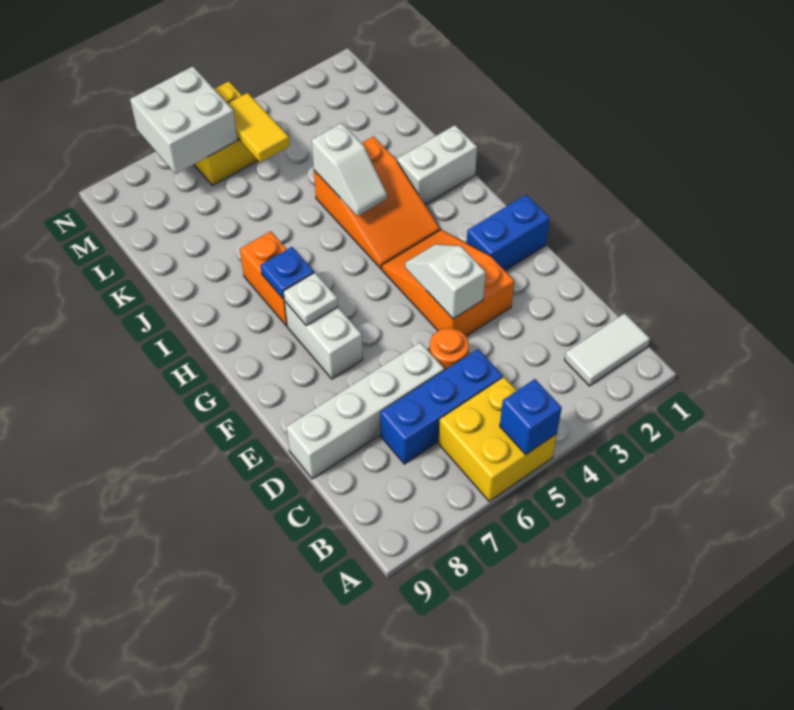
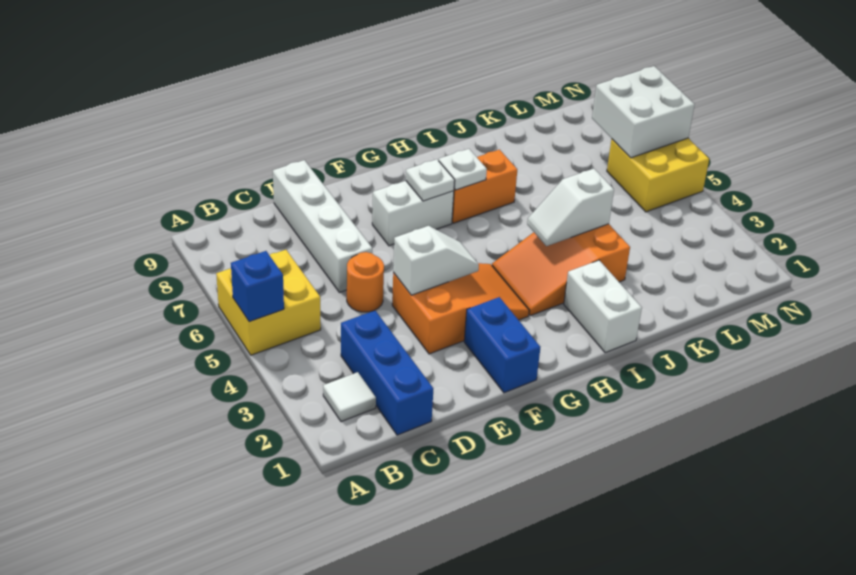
white 1x2 tile [565,313,650,386] -> white 1x1 tile [323,372,376,422]
blue 1x3 brick [380,349,503,464] -> blue 1x3 brick moved to [341,310,433,435]
blue 1x1 plate [261,247,314,299] -> white 1x1 plate [439,149,487,190]
yellow 1x2 tile [227,93,290,162] -> none

